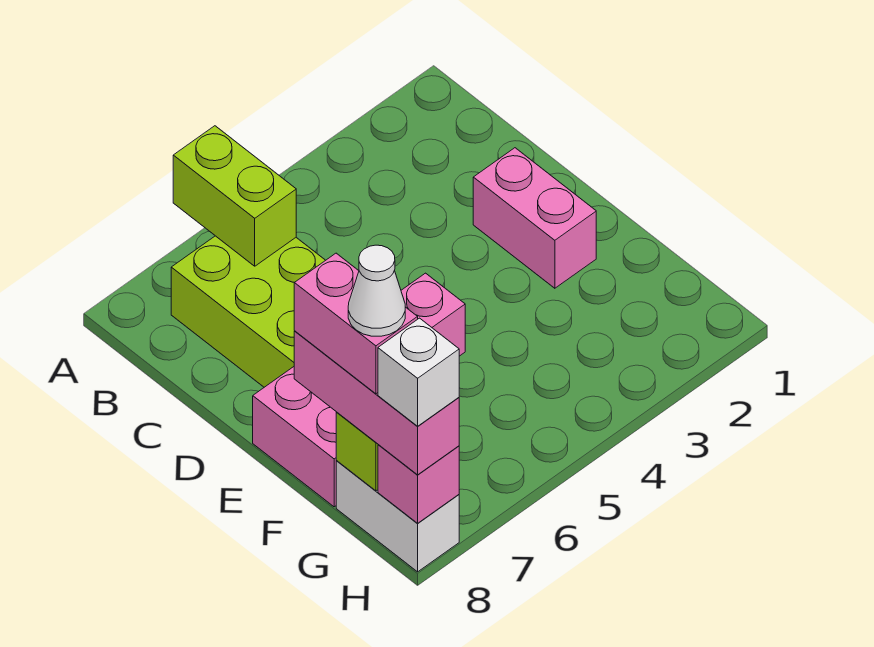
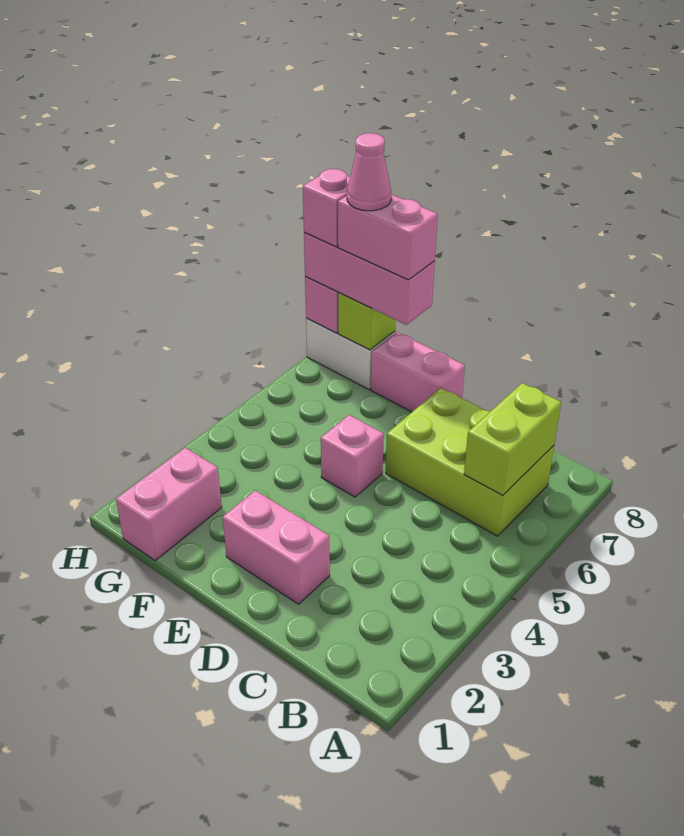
lime 1x2 brick [173,126,296,266] -> lime 1x2 brick turned to [464,383,561,495]
none -> pink 1x2 brick [116,448,222,561]
white 1x1 cone [348,245,405,336] -> pink 1x1 cone [347,133,391,211]
white 1x1 brick [378,318,459,426] -> pink 1x1 brick [303,169,350,247]

